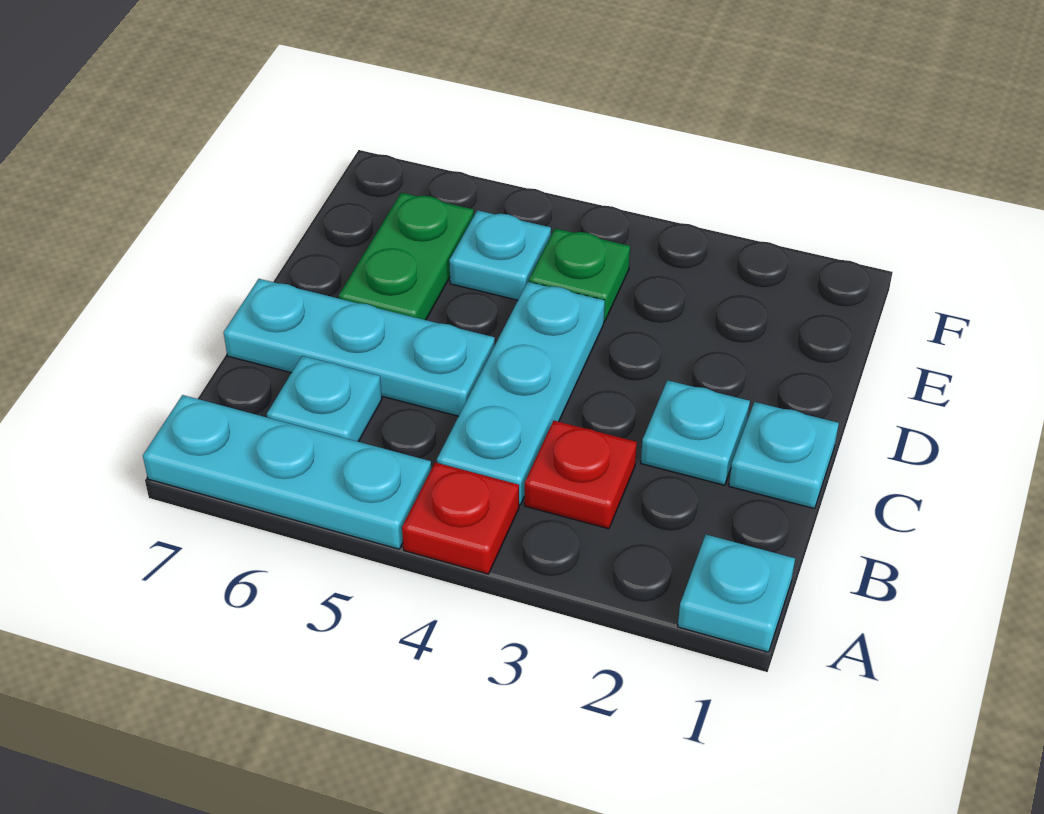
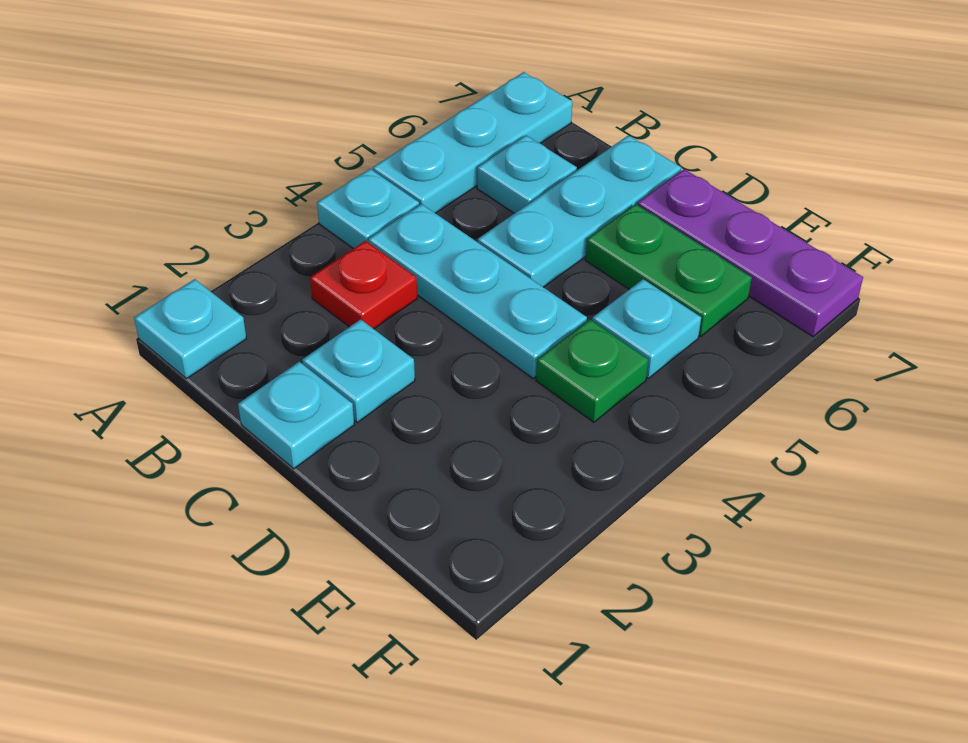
red 1x1 plate [402,462,519,574] -> cyan 1x1 plate [317,169,419,249]
none -> purple 1x3 plate [638,169,863,336]

